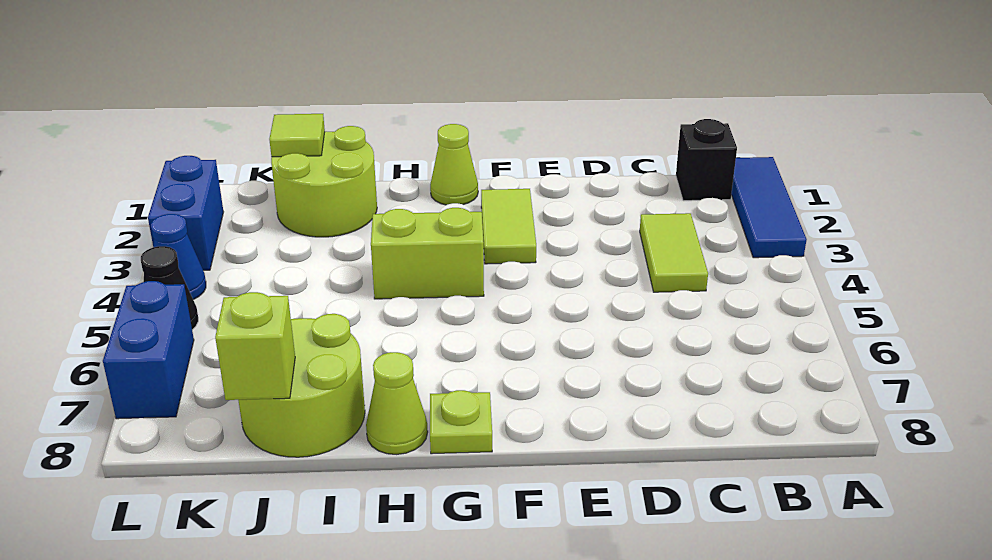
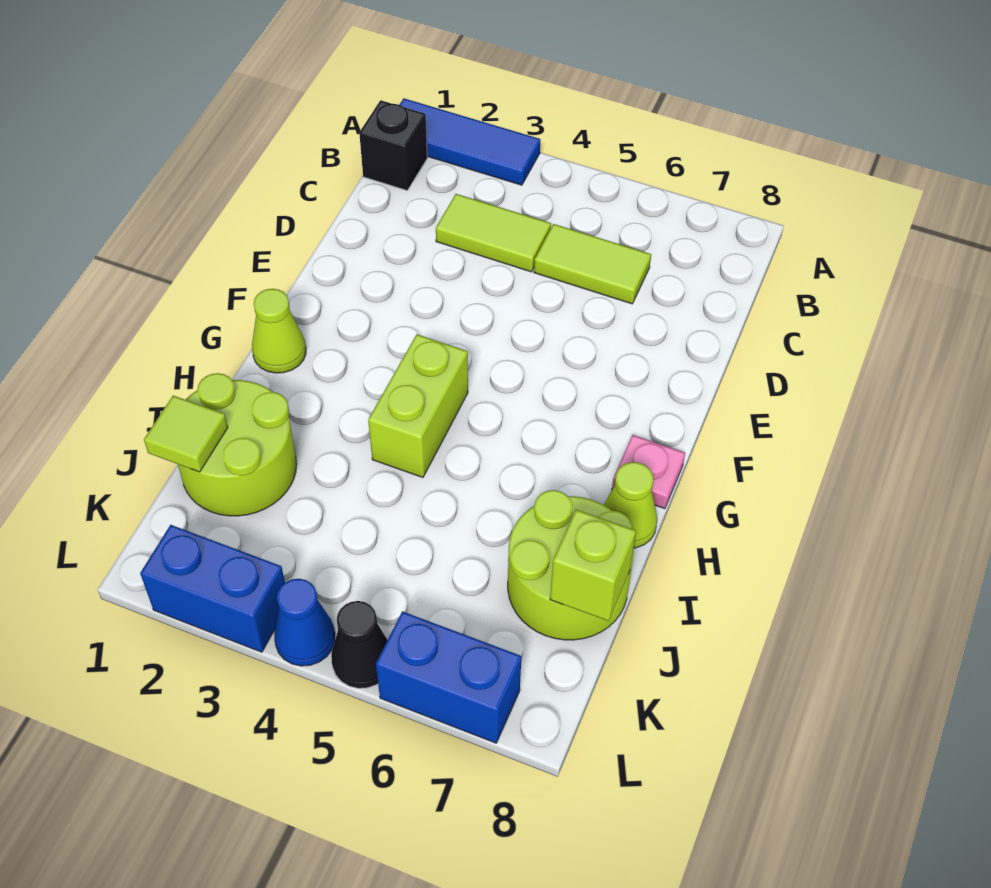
lime 1x2 tile [481,189,536,264] -> lime 1x2 tile moved to [534,224,651,304]
lime 1x1 plate [430,390,492,454] -> pink 1x1 plate [612,435,685,509]

